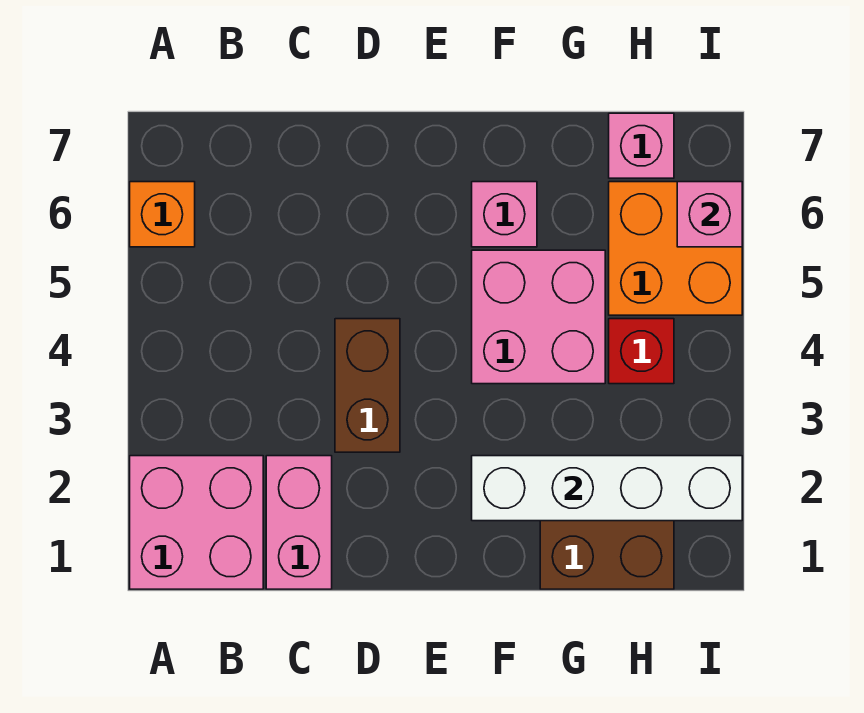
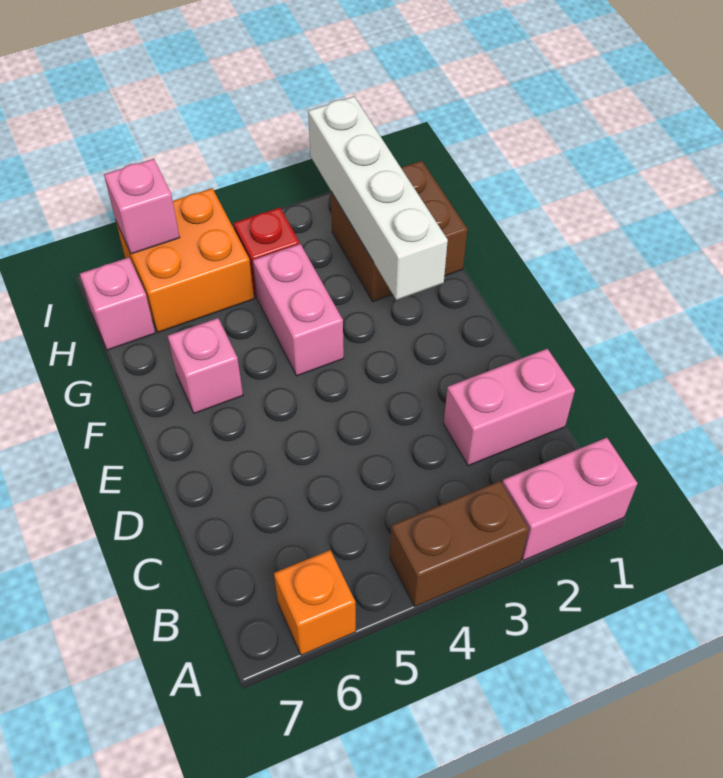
pink 2x2 brick [130,456,263,589] -> pink 1x2 brick [502,438,637,560]
brown 1x2 brick [335,319,400,452] -> brown 1x2 brick moved to [390,481,529,607]
pink 2x2 brick [472,250,605,384] -> pink 1x2 brick [253,244,344,376]

